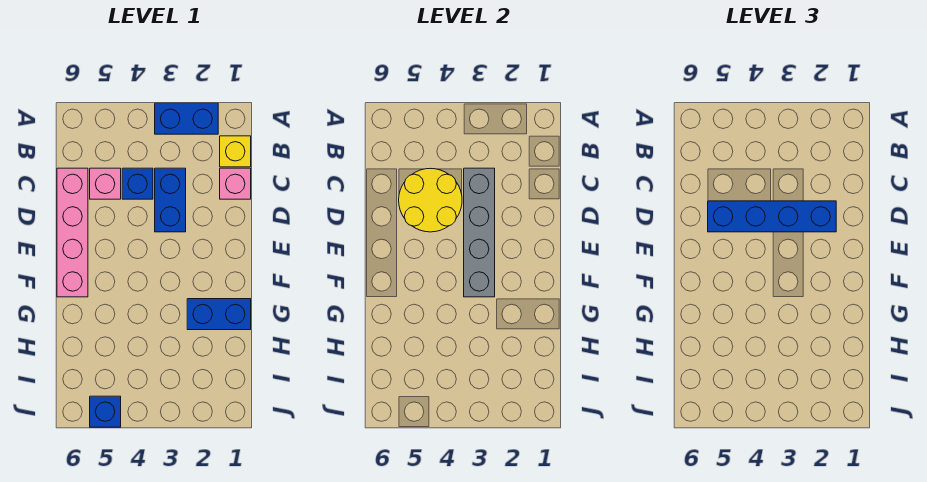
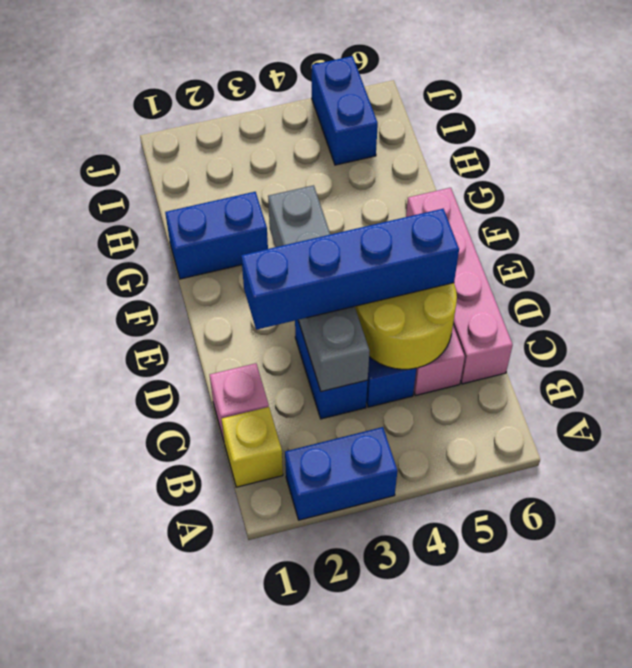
blue 1x1 brick [90,396,121,427] -> blue 1x2 brick [312,56,378,165]

